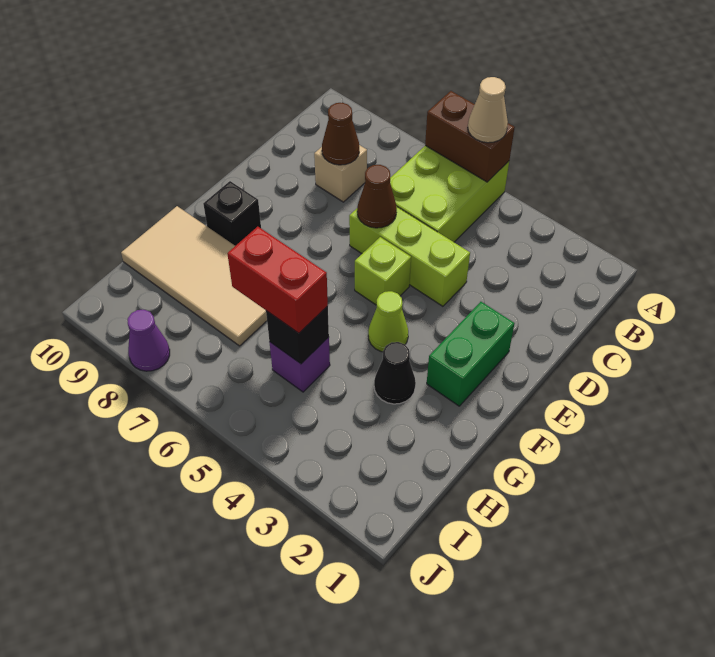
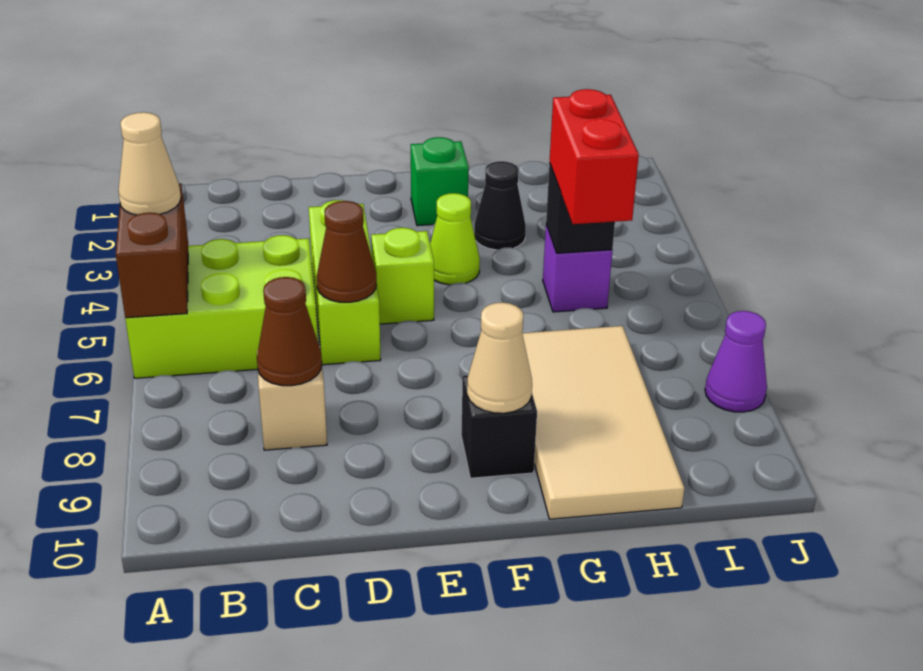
green 1x2 brick [427,302,515,406] -> green 1x1 brick [411,137,469,226]
none -> tan 1x1 cone [467,302,532,413]

